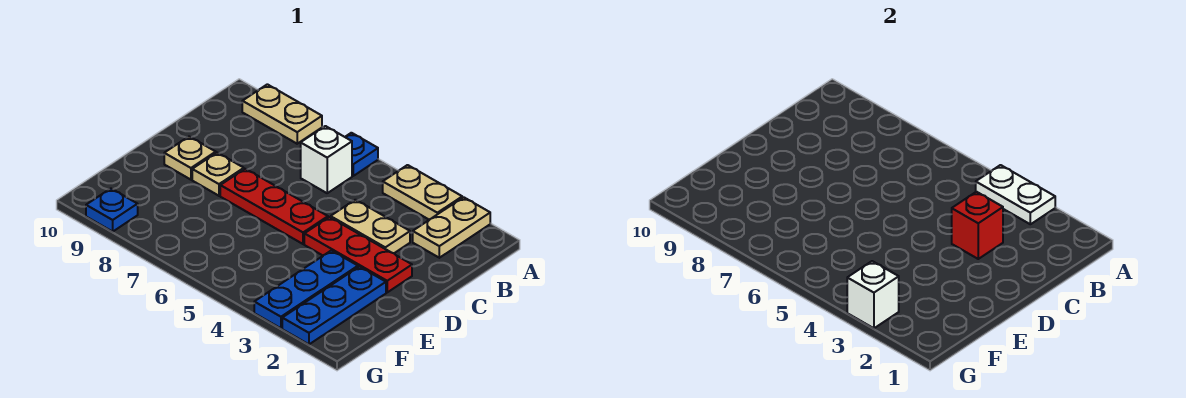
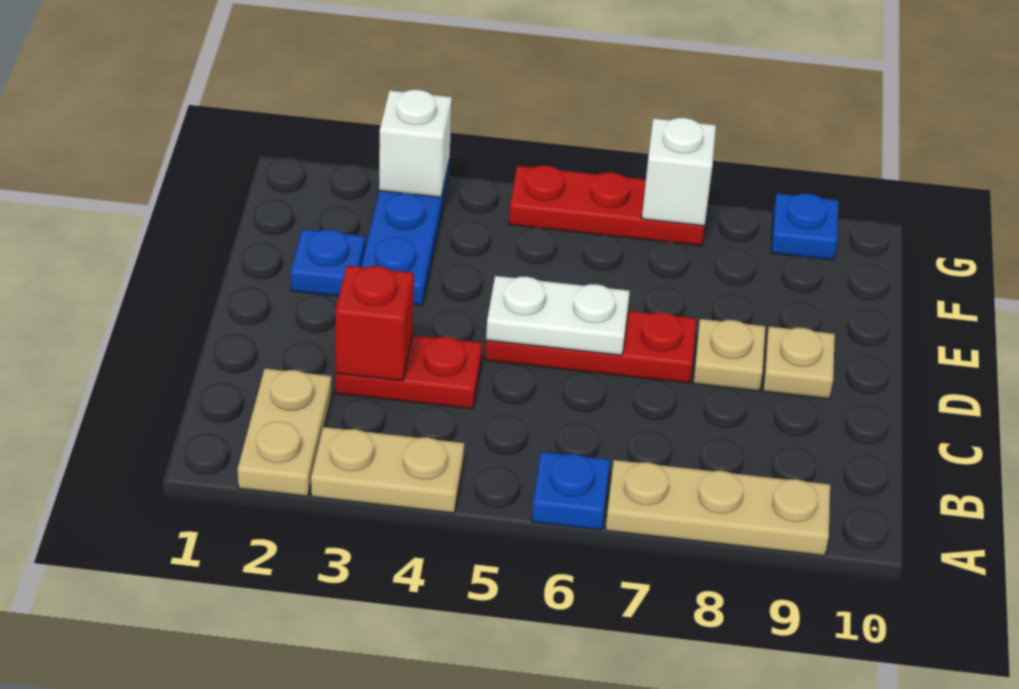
white 1x2 plate [976,165,1055,224] -> white 1x2 plate moved to [486,276,630,355]
tan 1x2 plate [242,84,322,144] -> tan 1x3 plate [606,460,830,556]
white 1x1 brick [301,126,352,193] -> white 1x1 brick moved to [642,118,716,226]
tan 1x2 plate [331,200,410,253] -> red 1x2 plate [336,335,482,409]
red 1x3 plate [304,217,412,292] -> red 1x3 plate moved to [509,166,705,246]
blue 1x3 plate [282,267,386,344] -> blue 1x1 plate [291,229,365,296]

